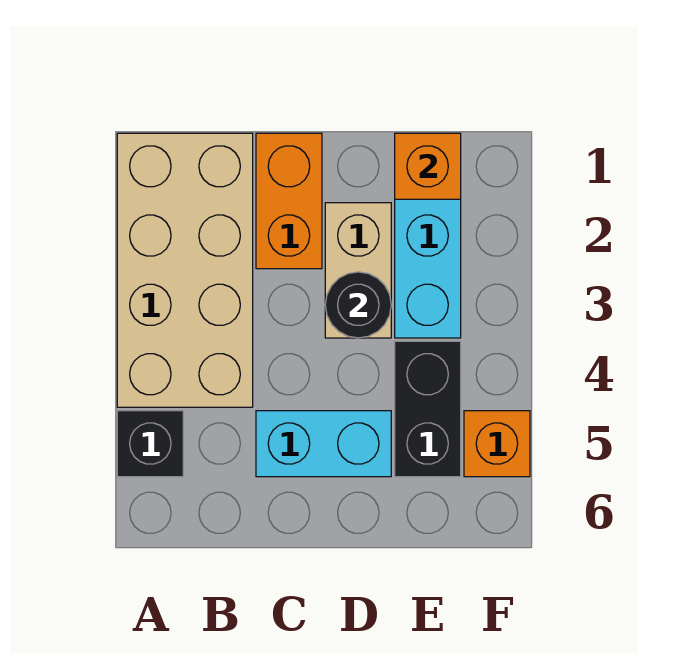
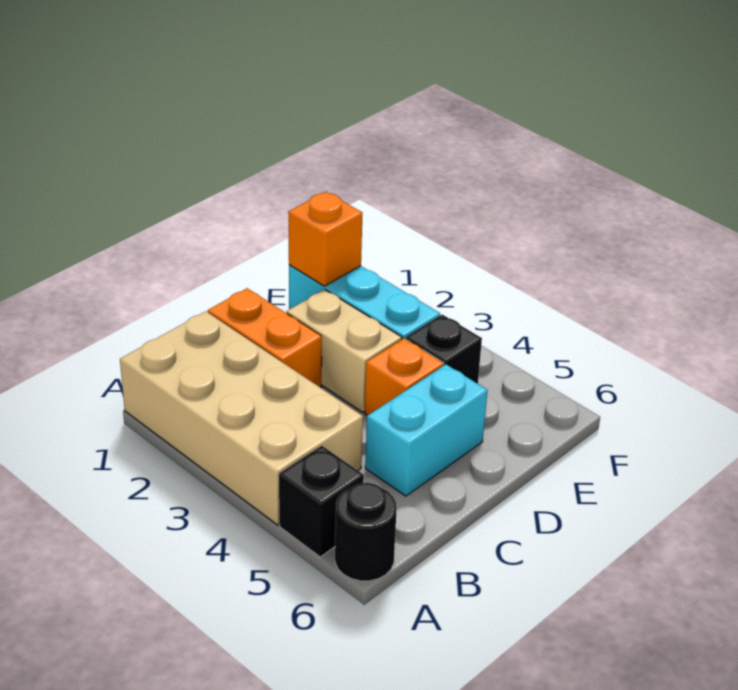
black 1x1 round brick [325,272,391,338] -> black 1x1 round brick moved to [335,483,397,581]
black 1x2 brick [395,341,461,477] -> black 1x1 brick [406,315,482,384]
orange 1x1 brick [464,411,530,477] -> orange 1x1 brick moved to [365,339,444,416]

